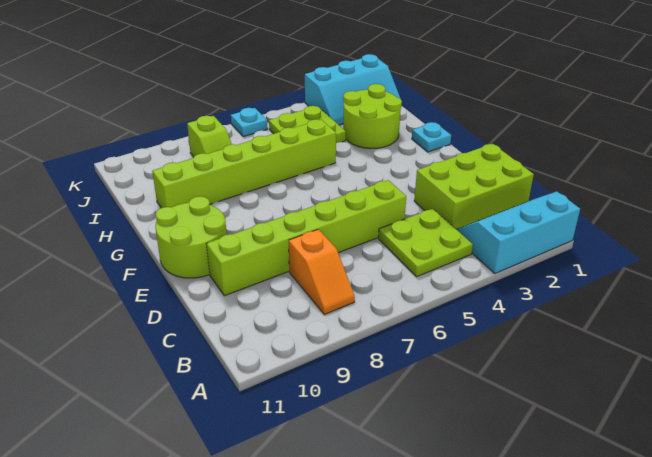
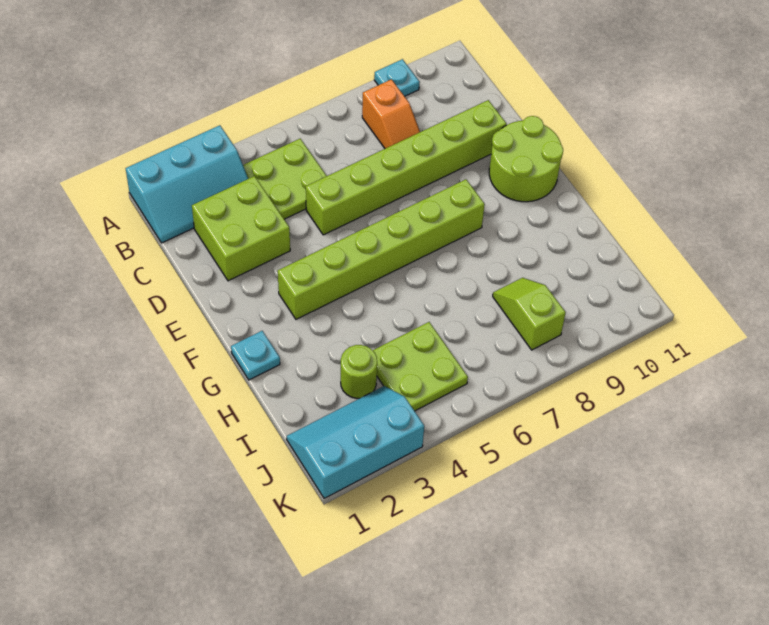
orange 1x2 slope [289,229,355,314] -> orange 1x2 slope turned to [362,79,420,149]
lime 2x3 brick [414,144,534,229] -> lime 2x2 brick [192,176,290,281]
lime 2x2 round brick [343,84,402,148] -> lime 1x1 round brick [341,345,377,398]
lime 1x6 brick [152,119,336,208] -> lime 1x6 brick moved to [278,179,485,319]
cyan 1x1 plate [231,108,268,137] -> cyan 1x1 plate moved to [374,59,419,96]

